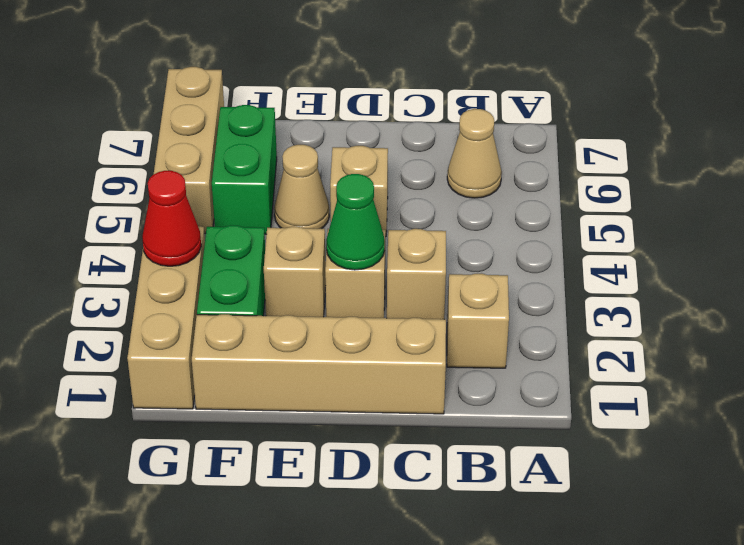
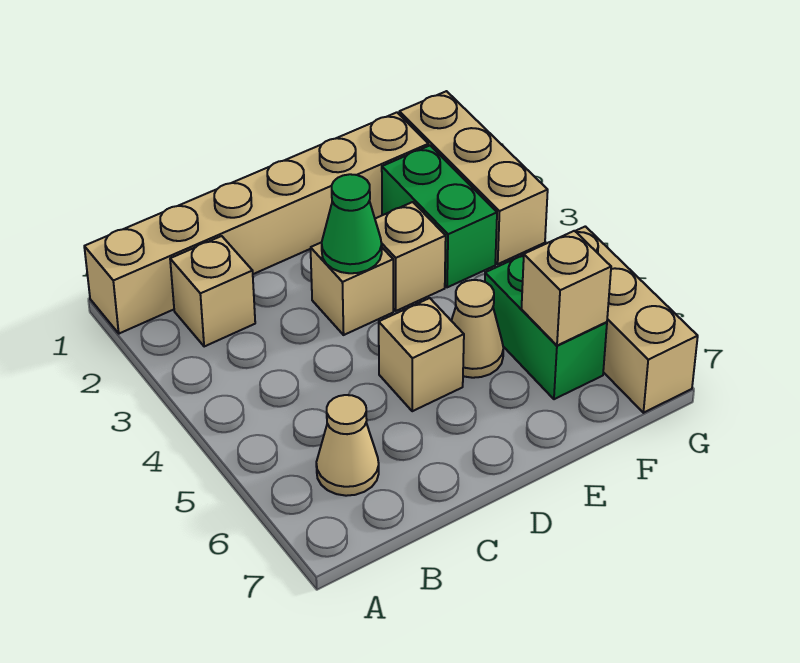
tan 1x4 brick [192,314,446,414] -> tan 1x6 brick [84,112,428,334]
tan 1x1 brick [387,229,446,319] -> tan 1x1 brick moved to [521,231,611,346]
red 1x1 cone [142,171,201,266] -> none

